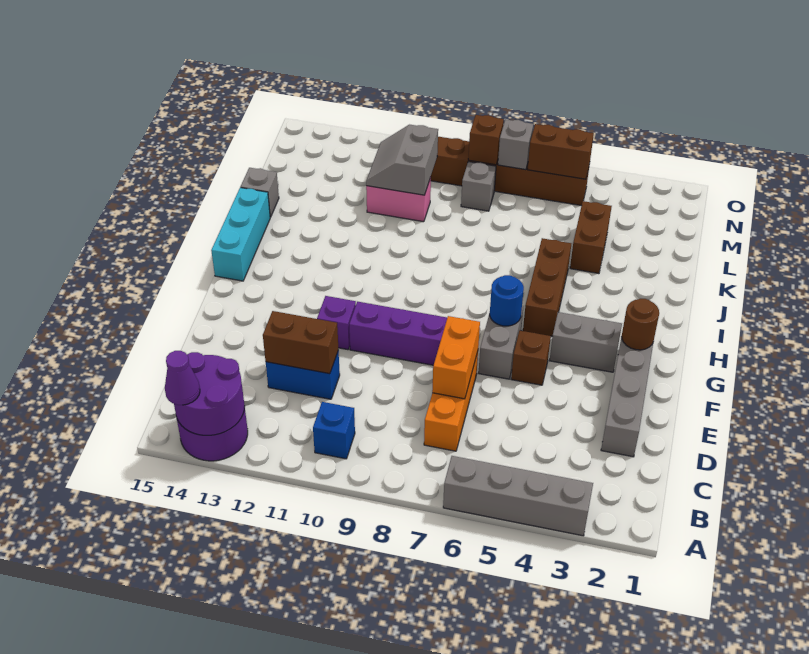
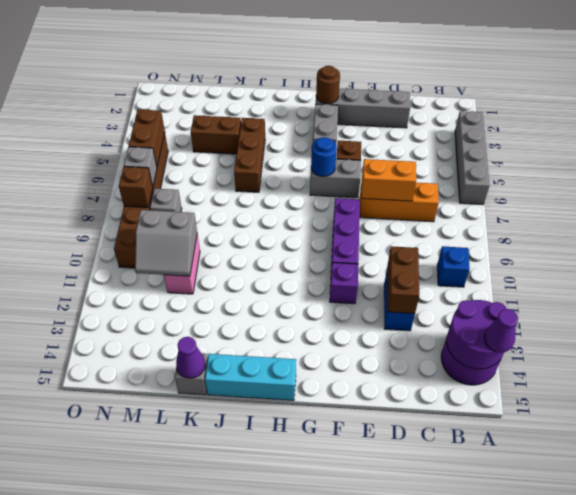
brown 1x3 brick [523,238,571,336] -> brown 1x3 brick turned to [234,118,265,192]
none -> purple 1x1 cone [176,337,205,378]

